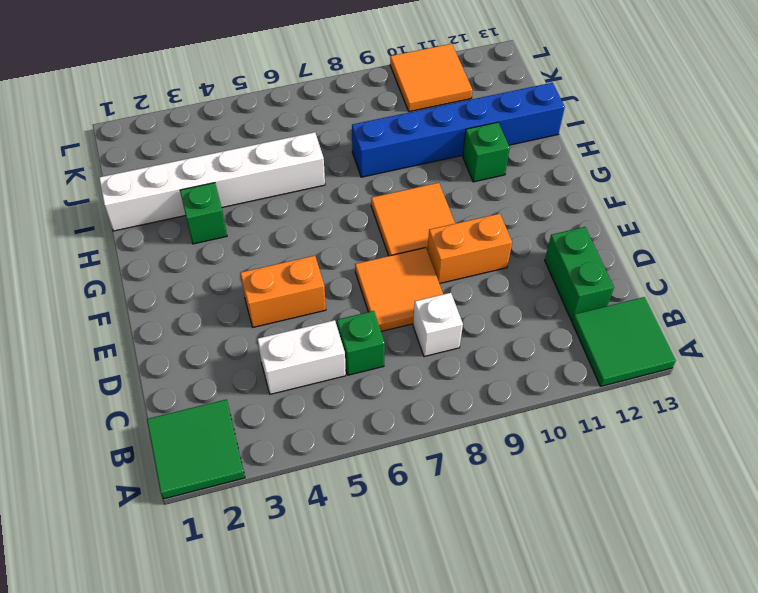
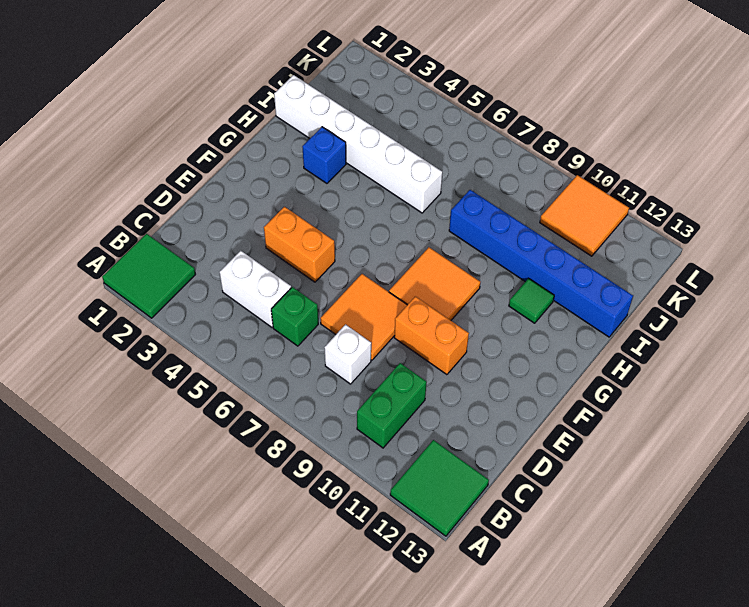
green 1x2 brick [545,227,614,320] -> green 1x2 brick moved to [357,363,426,448]
green 1x1 brick [180,183,227,244] -> blue 1x1 brick [302,127,346,183]
green 1x1 brick [463,122,510,182] -> green 1x1 tile [509,278,554,323]

